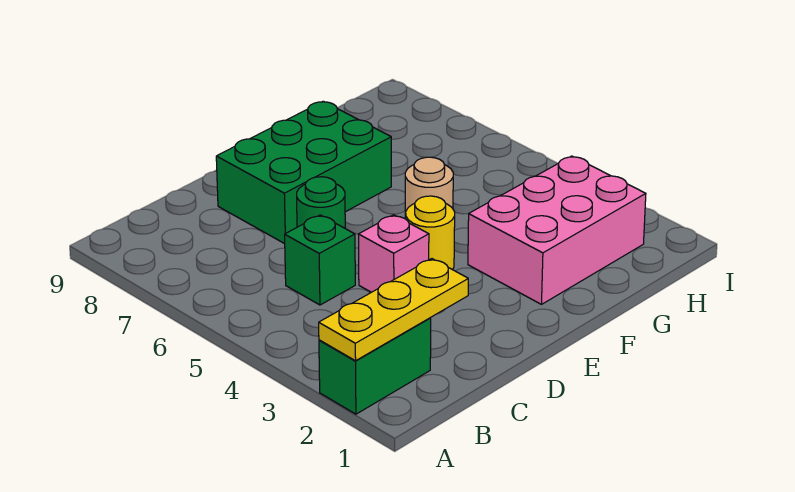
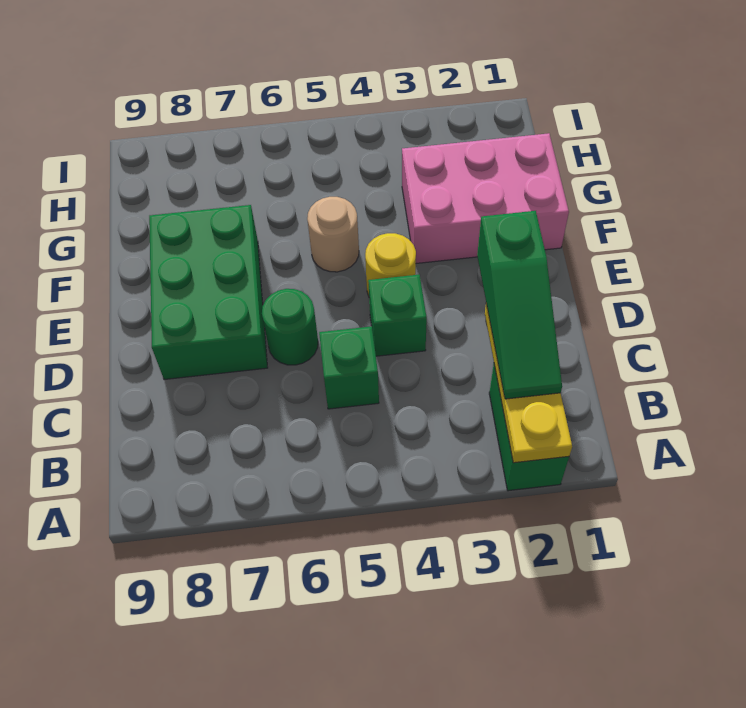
none -> green 1x3 slope [477,211,562,399]
pink 1x1 brick [358,215,429,292] -> green 1x1 brick [368,275,427,356]
pink 2x3 brick [468,156,646,304] -> pink 2x3 brick turned to [402,133,569,263]

